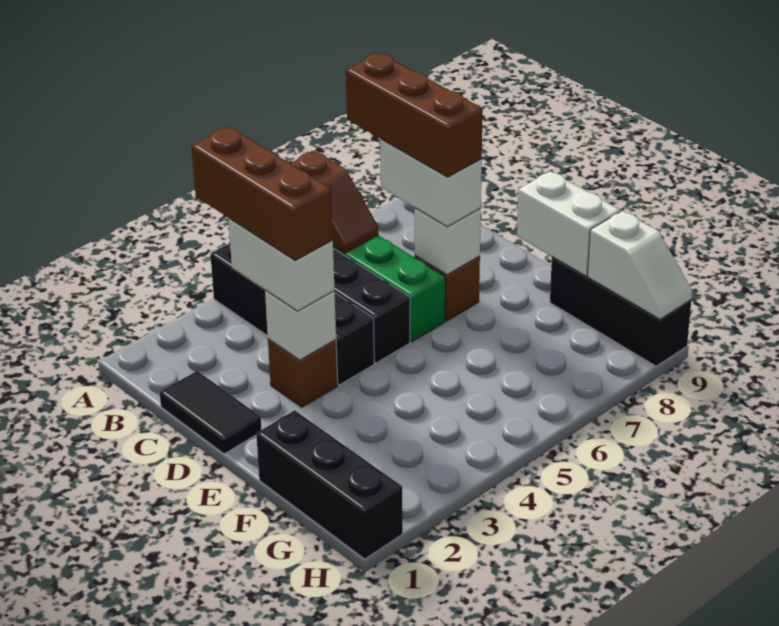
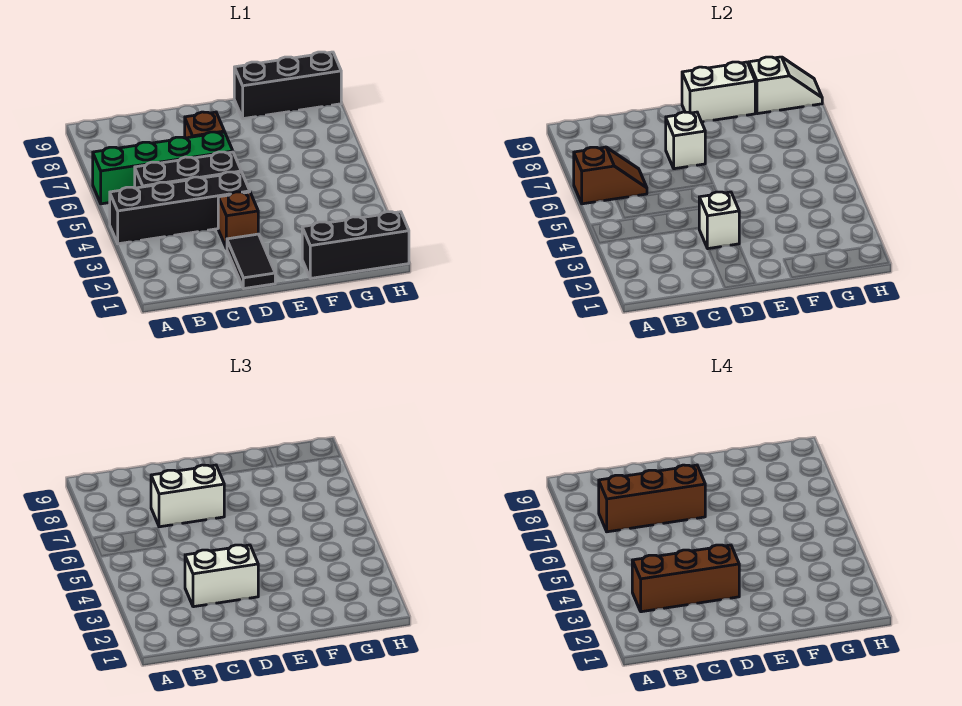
black 1x2 tile [160,371,262,454] -> black 1x2 tile turned to [227,234,275,288]

